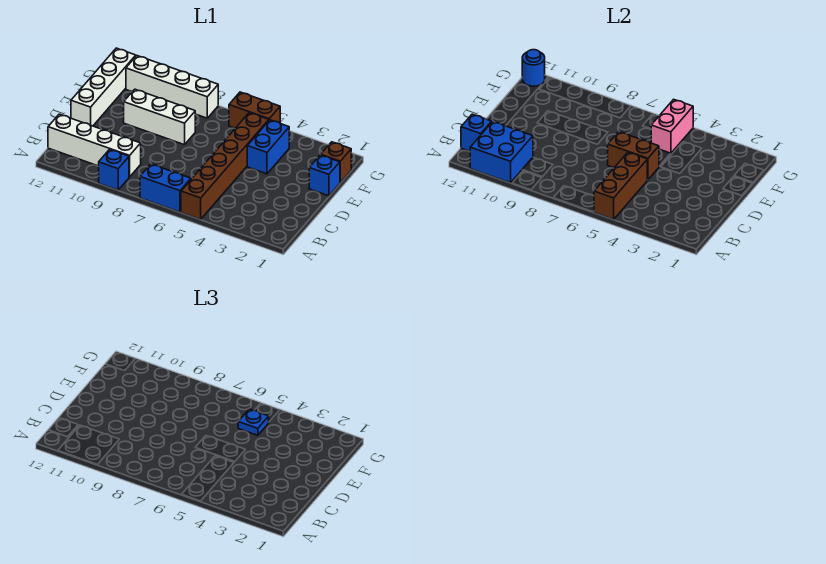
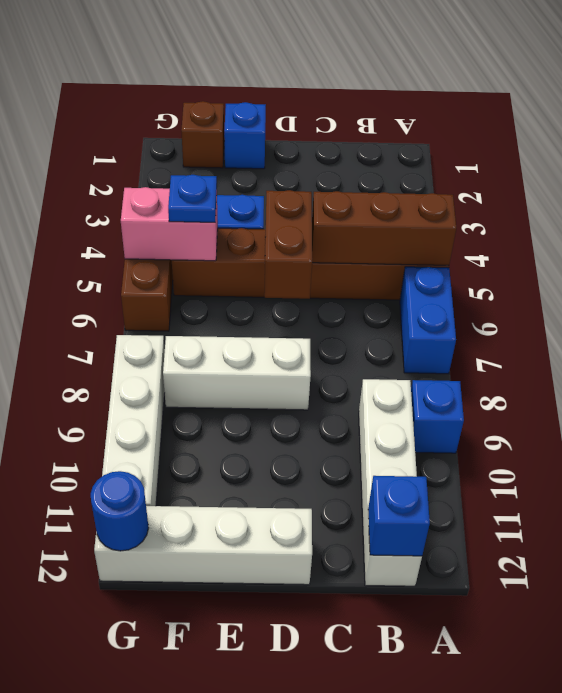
blue 2x2 brick [470,122,533,183] -> none
white 1x3 brick [124,89,196,145] -> white 1x3 brick turned to [163,336,311,410]

